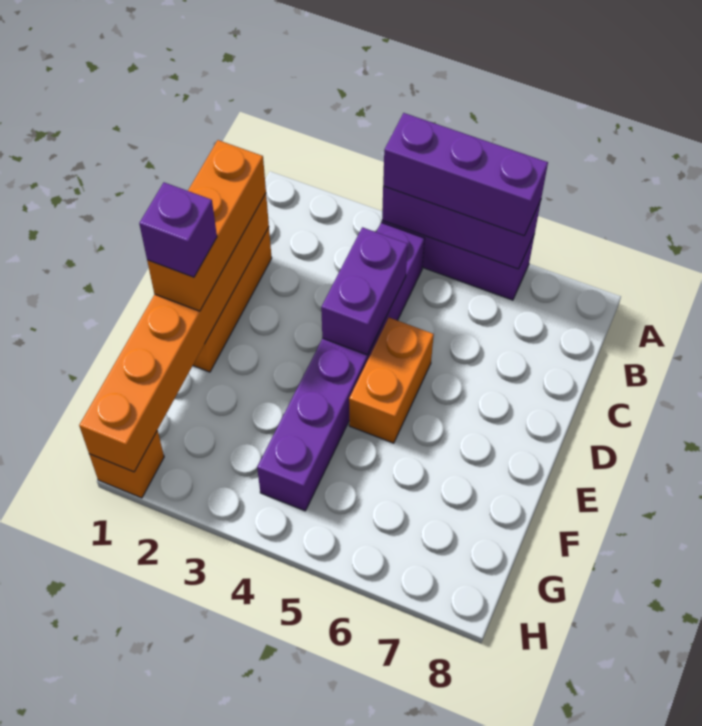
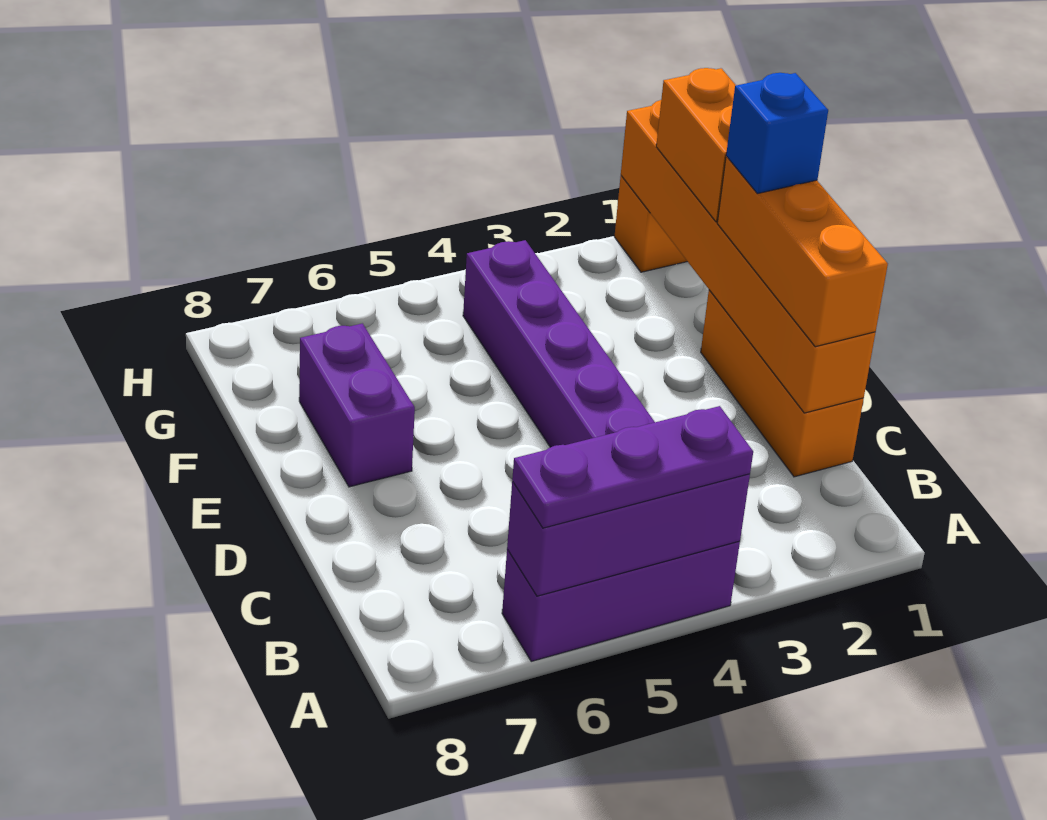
purple 1x3 brick [383,113,548,236] -> purple 1x3 plate [512,406,753,528]
purple 1x2 brick [321,227,408,355] -> purple 1x2 brick moved to [299,323,415,487]
orange 1x2 brick [349,318,434,443] -> orange 1x2 brick moved to [656,68,736,222]
purple 1x1 brick [139,182,217,277] -> blue 1x1 brick [726,73,828,194]

